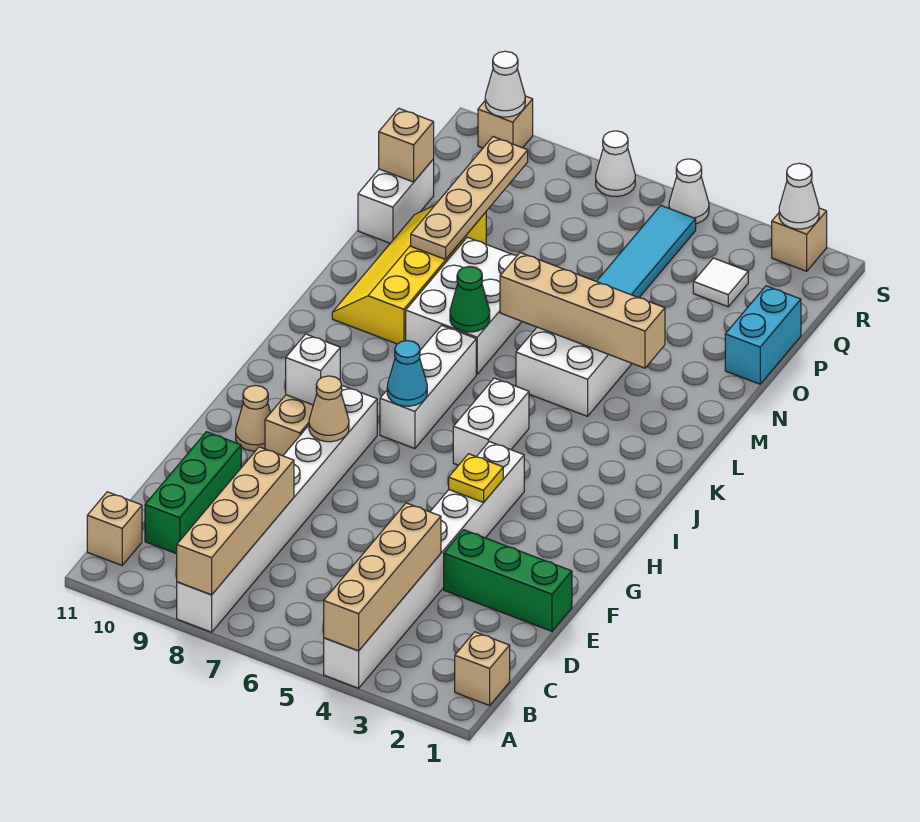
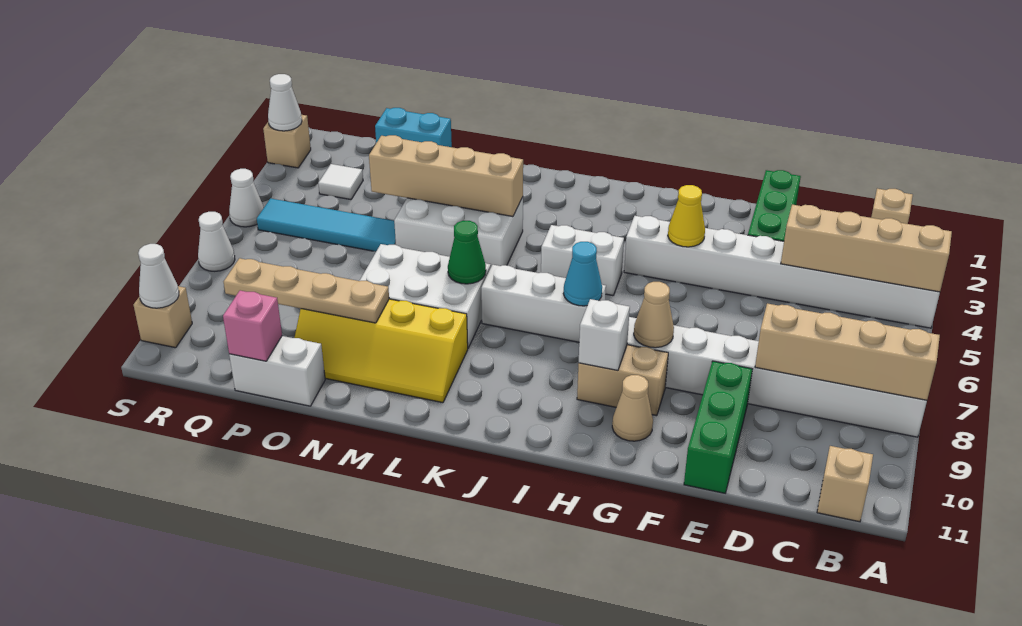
green 1x3 brick [145,432,241,554] -> green 1x3 brick turned to [684,361,752,493]
yellow 1x1 plate [449,454,503,503] -> yellow 1x1 cone [668,185,705,247]
tan 1x4 brick [500,253,665,368] -> tan 1x4 brick turned to [369,135,523,217]
tan 1x1 brick [379,108,434,182] -> pink 1x1 brick [223,290,282,361]

